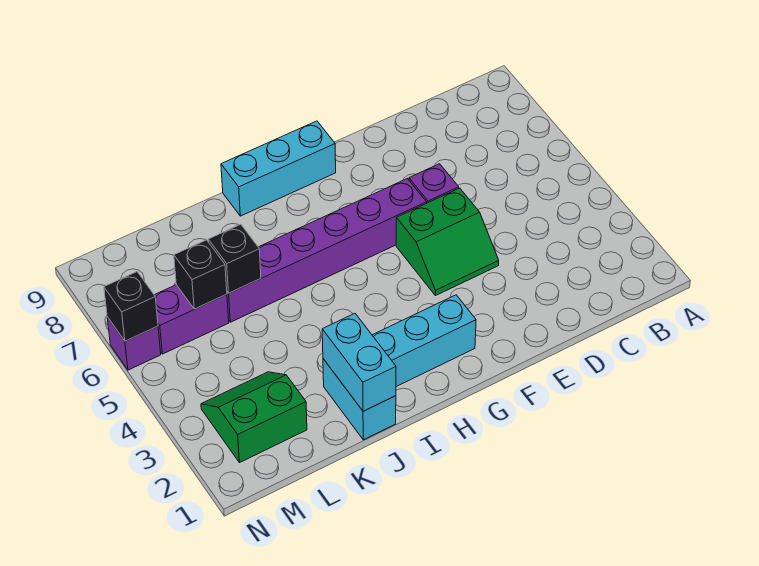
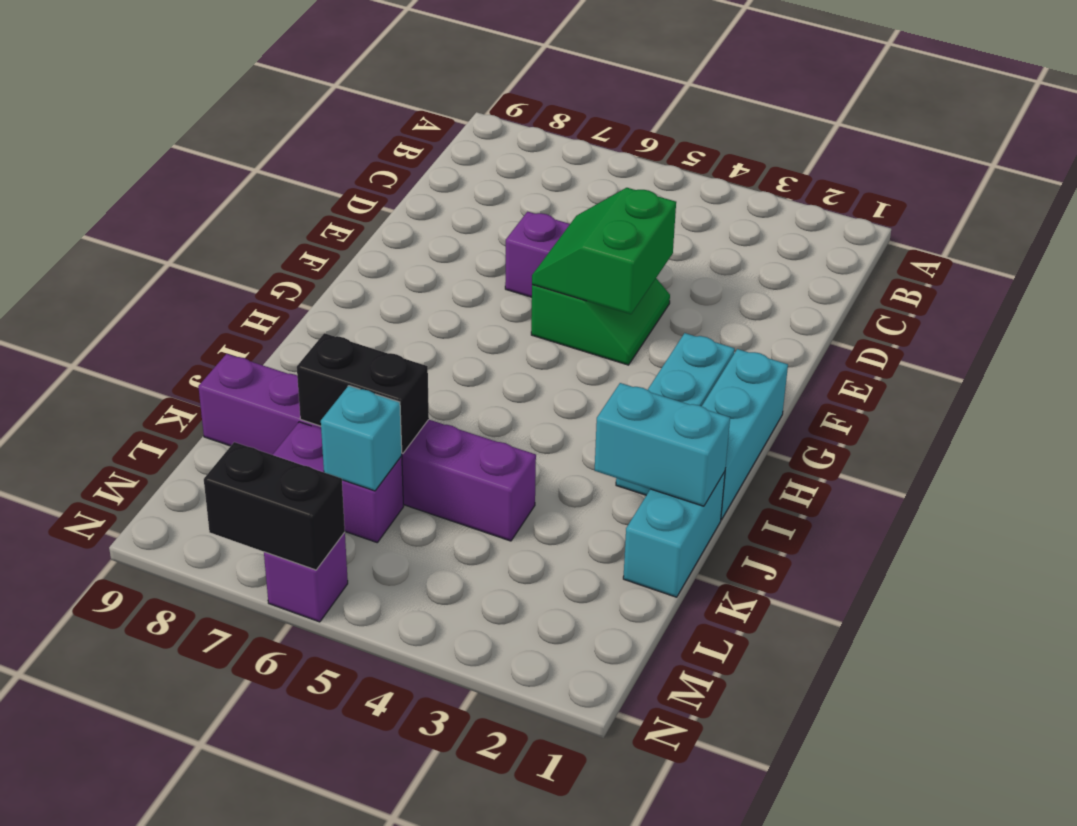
purple 1x6 brick [227,179,427,322] -> purple 1x6 brick turned to [198,354,536,541]
cyan 1x3 brick [221,121,336,216] -> cyan 1x3 brick moved to [702,349,788,520]
cyan 1x2 brick [323,359,396,440] -> cyan 1x2 brick turned to [623,472,725,597]
black 1x1 brick [208,224,261,293] -> black 1x2 brick [297,333,429,453]
green 2x2 slope [201,372,307,463] -> green 2x2 slope moved to [532,188,676,314]
purple 1x2 brick [155,285,229,354] -> purple 1x2 brick turned to [273,422,404,542]
black 1x1 brick [174,240,227,309] -> cyan 1x1 brick [321,386,402,491]
black 1x1 brick [104,272,158,341] -> black 1x2 brick [204,442,345,570]

